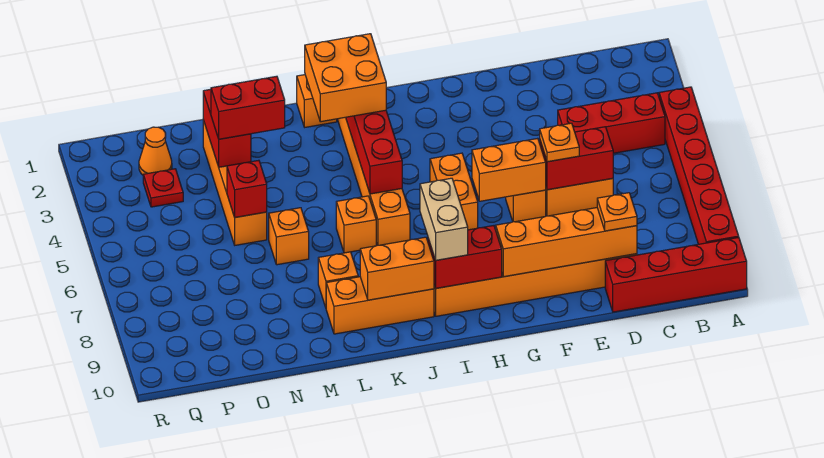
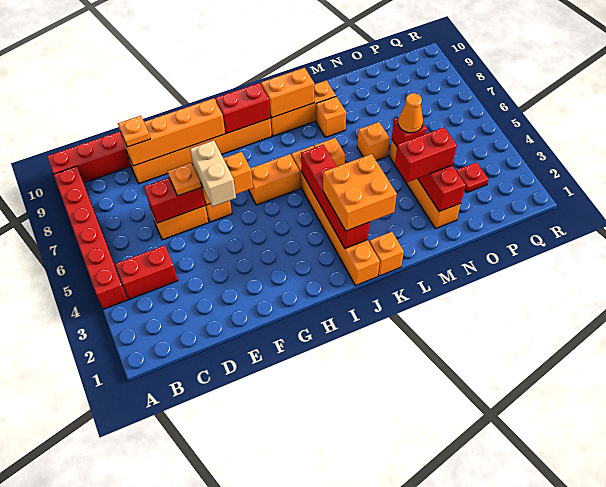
red 1x3 brick [558,93,665,153] -> red 1x2 brick [115,245,178,299]
orange 1x2 brick [430,153,478,230] -> orange 1x2 brick turned to [249,154,300,205]
tan 1x2 brick [420,178,468,260] -> tan 1x2 brick moved to [190,140,236,207]
orange 1x1 cone [139,127,172,175] -> orange 1x1 cone moved to [398,93,423,133]

